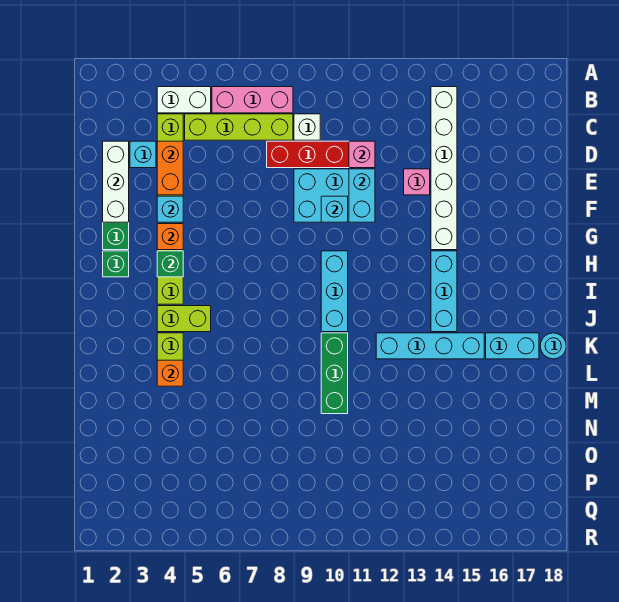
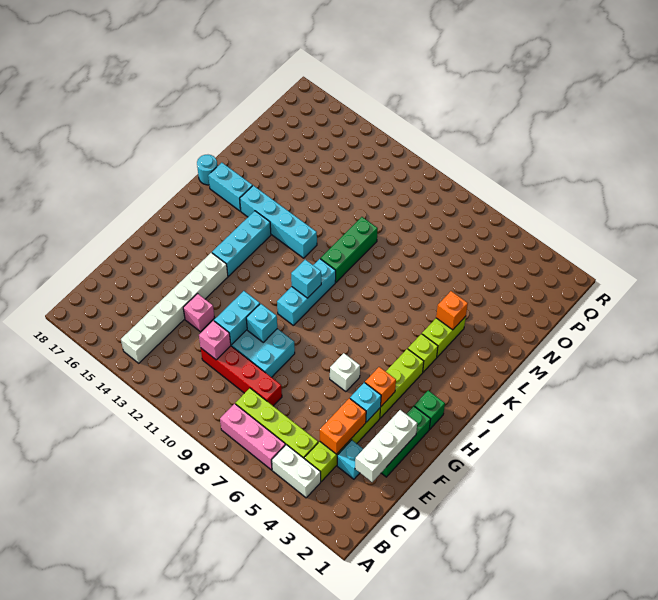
white 1x1 brick [294,114,320,140] -> white 1x1 brick moved to [330,353,360,392]
green 1x1 brick [157,251,183,277] -> none
none -> cyan 1x1 brick [291,260,321,298]
lime 1x2 brick [157,306,211,332] -> lime 1x1 brick [408,334,438,372]

